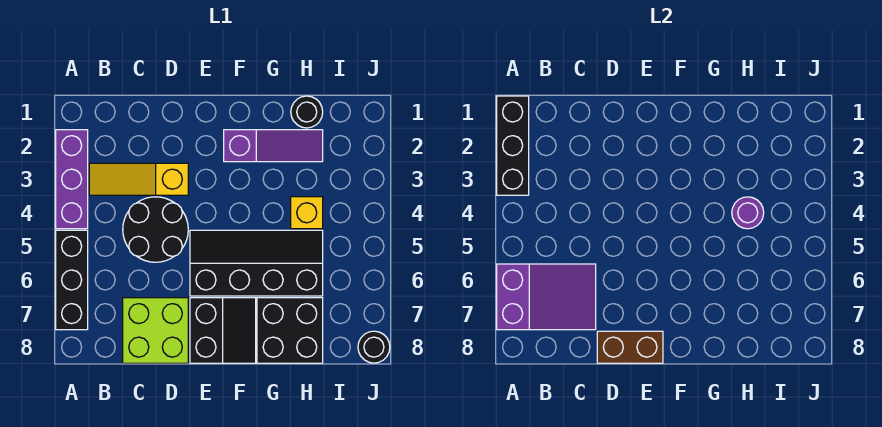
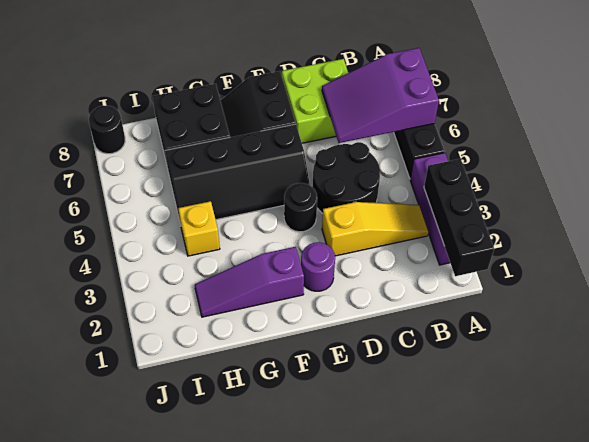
brown 1x2 brick [597,331,663,363] -> none
black 1x1 round brick [291,96,323,128] -> black 1x1 round brick moved to [284,183,317,232]
purple 1x1 round brick [732,197,764,229] -> purple 1x1 round brick moved to [301,242,335,291]

